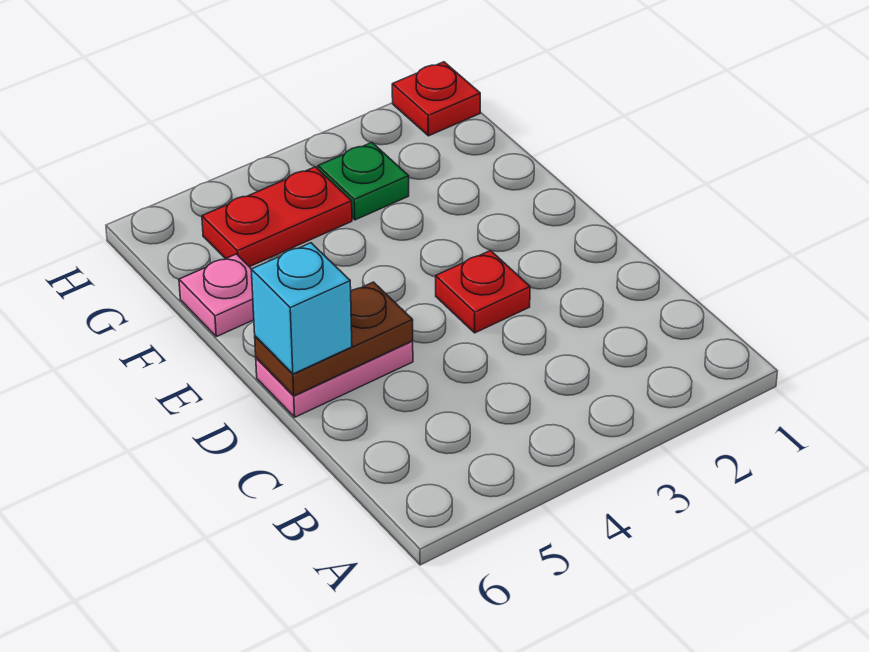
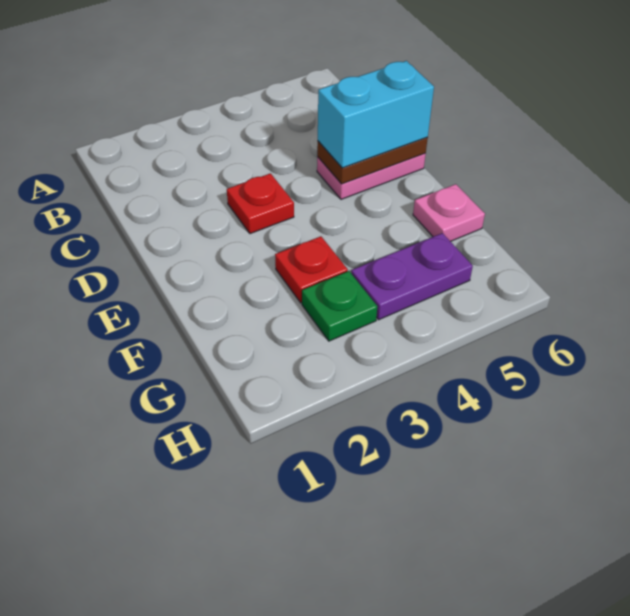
cyan 1x1 brick [251,243,352,374] -> cyan 1x2 brick [318,61,434,168]
red 1x2 plate [202,167,352,267] -> purple 1x2 plate [351,233,473,320]
red 1x1 plate [392,62,480,136] -> red 1x1 plate moved to [275,236,348,303]

